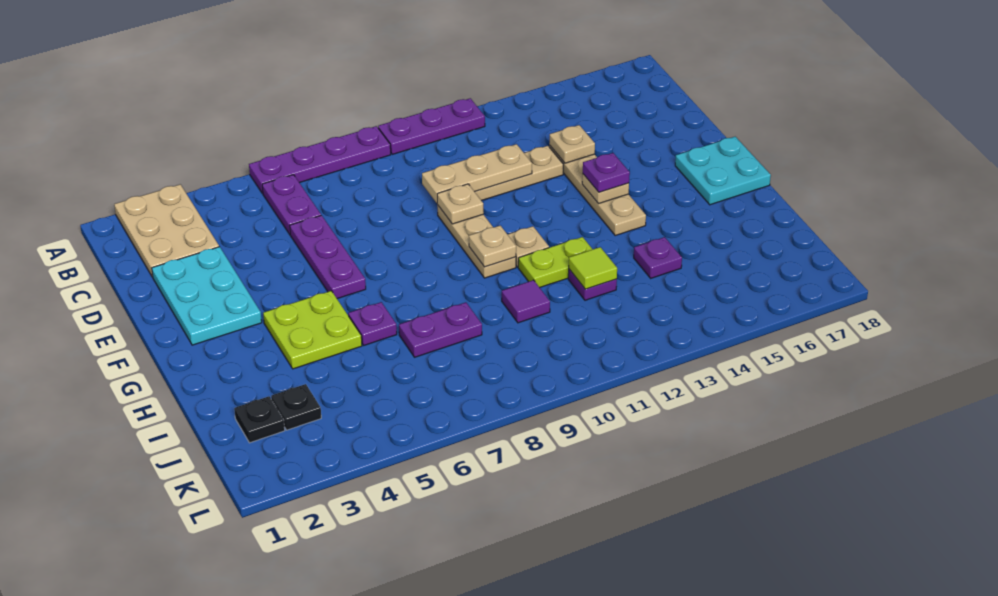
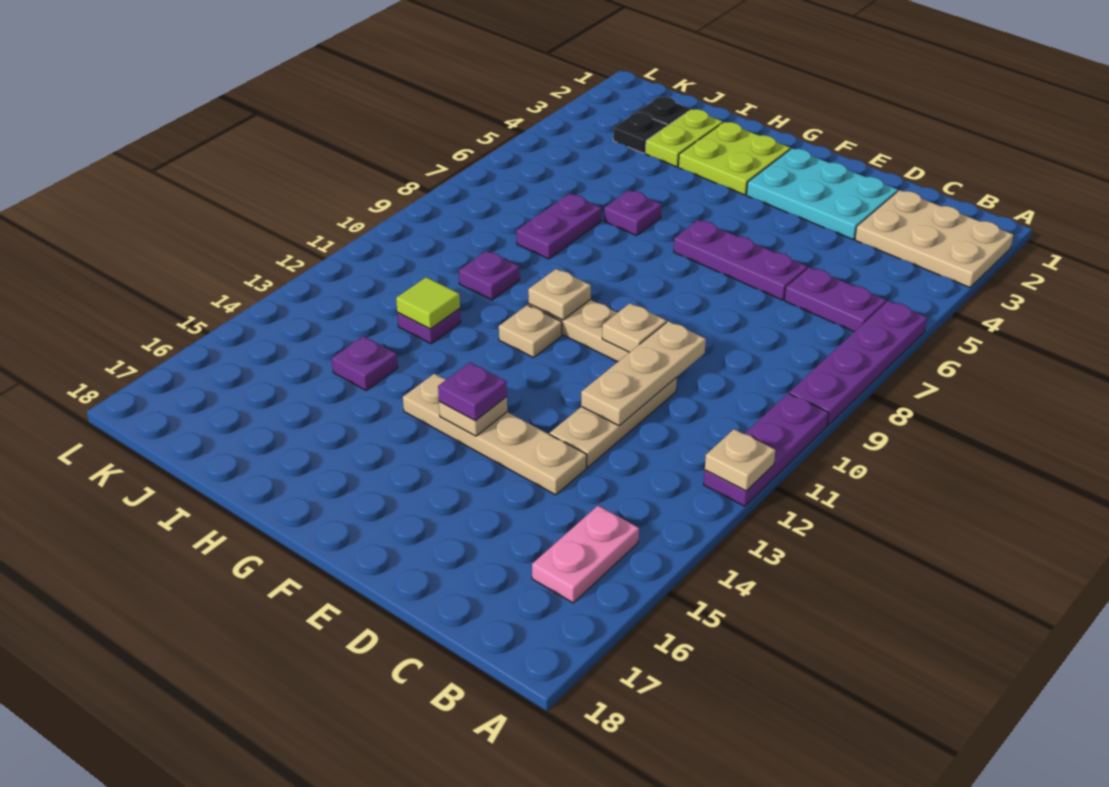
none -> pink 1x2 plate [532,506,639,603]
tan 1x1 plate [549,125,595,163] -> tan 1x1 plate moved to [705,429,775,491]
cyan 2x2 plate [675,137,771,205] -> none
lime 2x2 plate [263,291,362,369] -> lime 2x2 plate moved to [678,122,790,195]
lime 1x2 plate [518,237,593,287] -> lime 1x2 plate moved to [645,109,723,167]
purple 1x1 tile [502,280,550,323] -> purple 1x1 plate [459,251,520,300]

